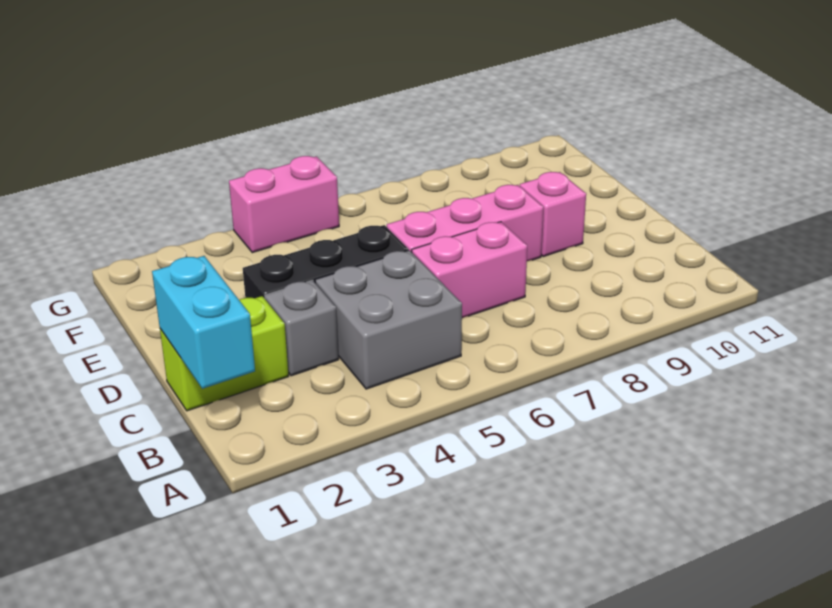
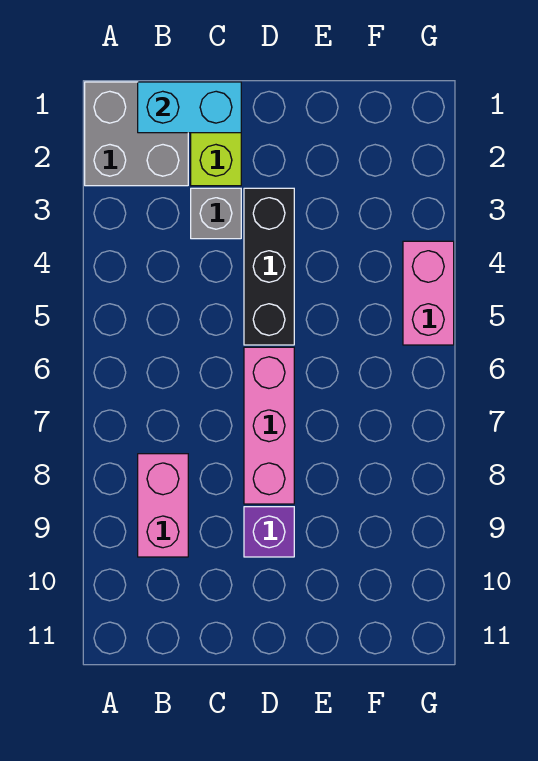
grey 2x2 brick [315,250,462,389] -> grey 2x2 brick moved to [85,82,188,186]
pink 1x2 brick [412,222,527,318] -> pink 1x2 brick moved to [138,454,188,557]
pink 1x1 brick [520,172,586,257] -> purple 1x1 brick [244,507,294,557]

